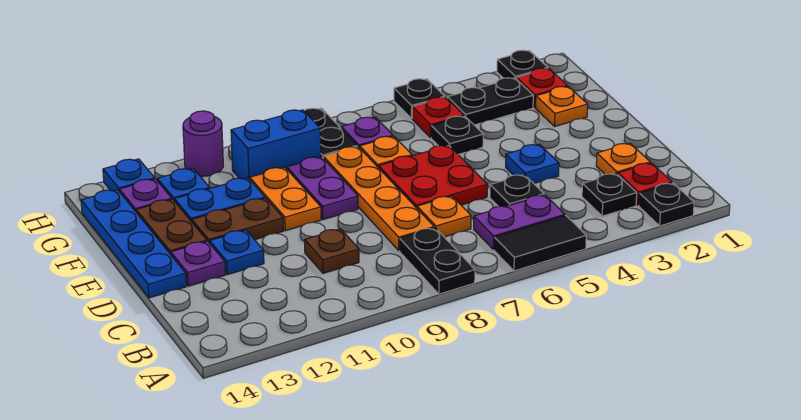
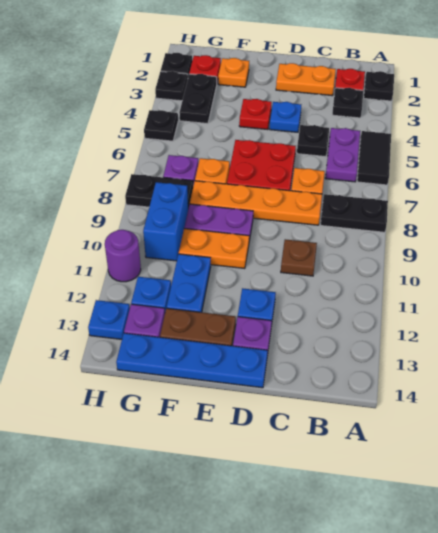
orange 1x1 plate [596,143,650,174] -> orange 1x2 plate [276,63,336,96]
brown 1x2 plate [192,198,284,243] -> none
black 1x1 plate [431,116,483,154] -> black 1x1 plate moved to [155,71,188,101]
red 1x1 plate [412,97,464,138] -> red 1x1 plate moved to [239,99,272,130]

